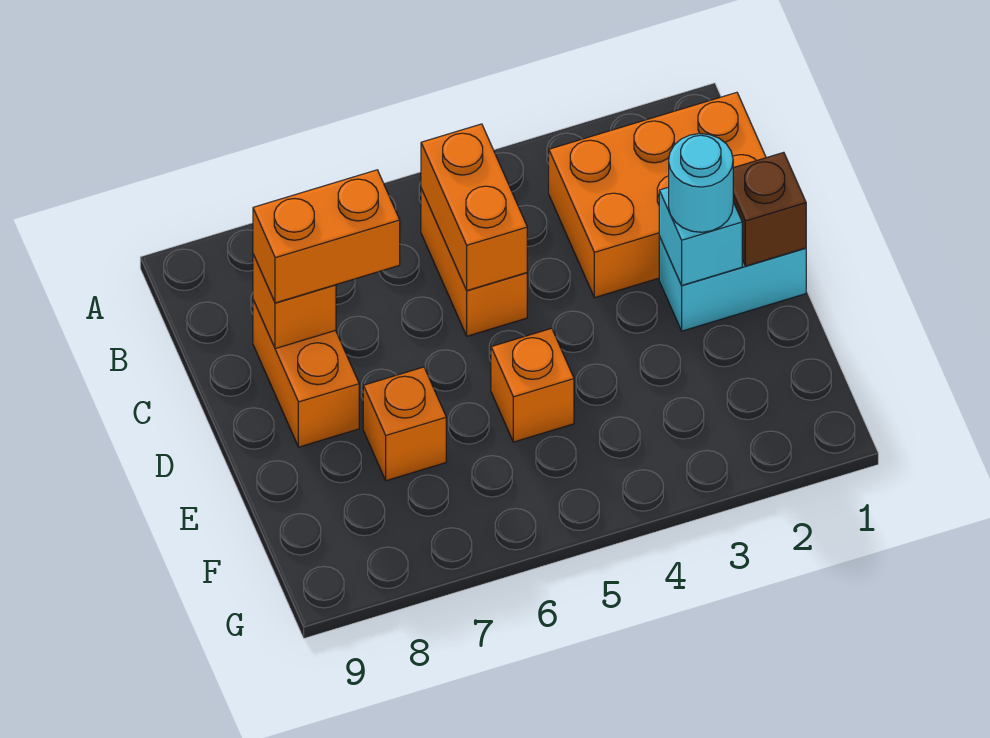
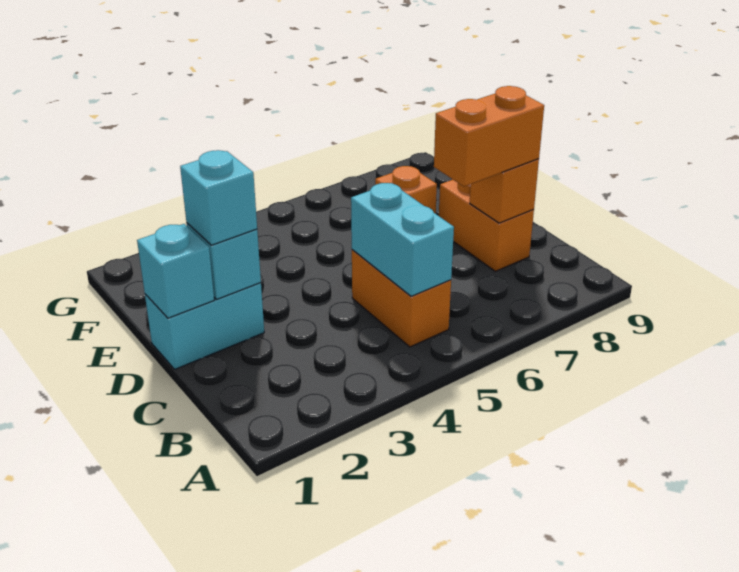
orange 2x3 brick [549,92,766,298] -> none
orange 1x2 brick [421,124,527,291] -> cyan 1x2 brick [351,183,454,296]
brown 1x1 brick [733,152,806,266] -> cyan 1x1 brick [137,224,214,318]
cyan 1x1 round brick [669,134,733,232] -> cyan 1x1 brick [180,150,257,245]
orange 1x1 brick [491,328,574,442] -> none

